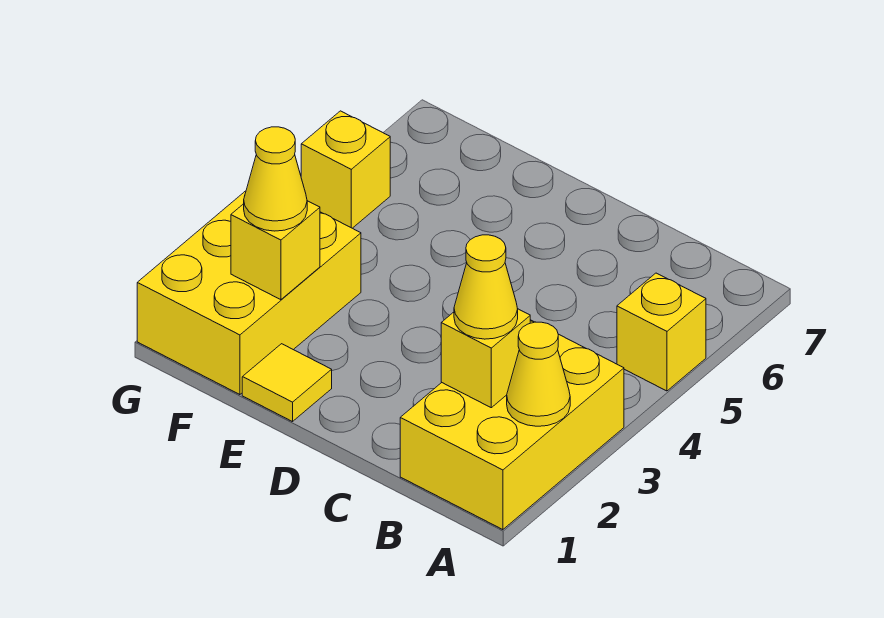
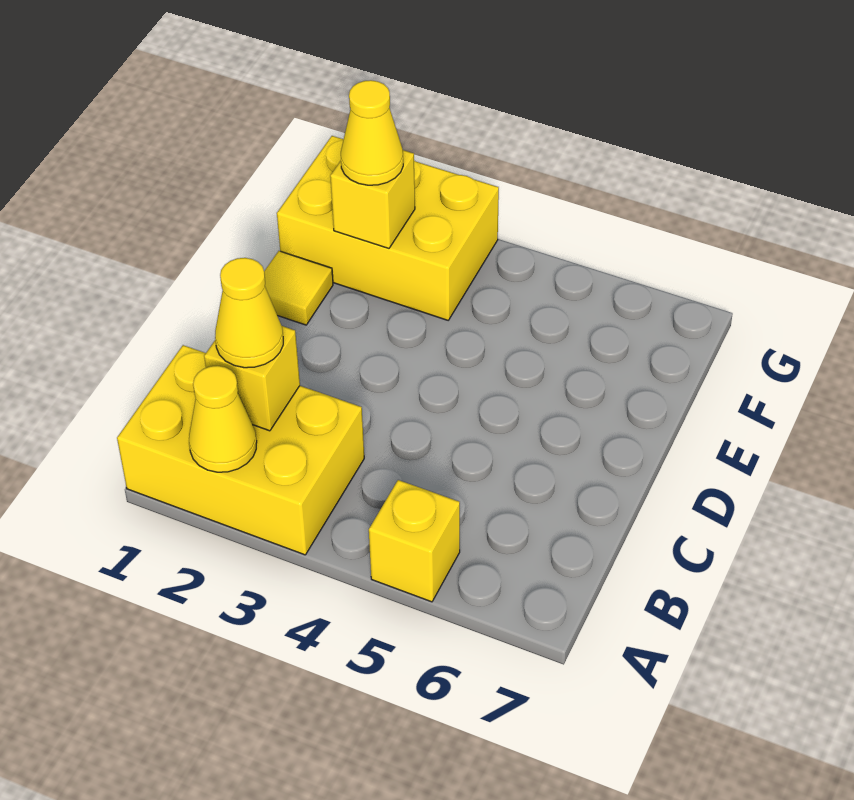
yellow 1x1 brick [301,111,390,228] -> none

